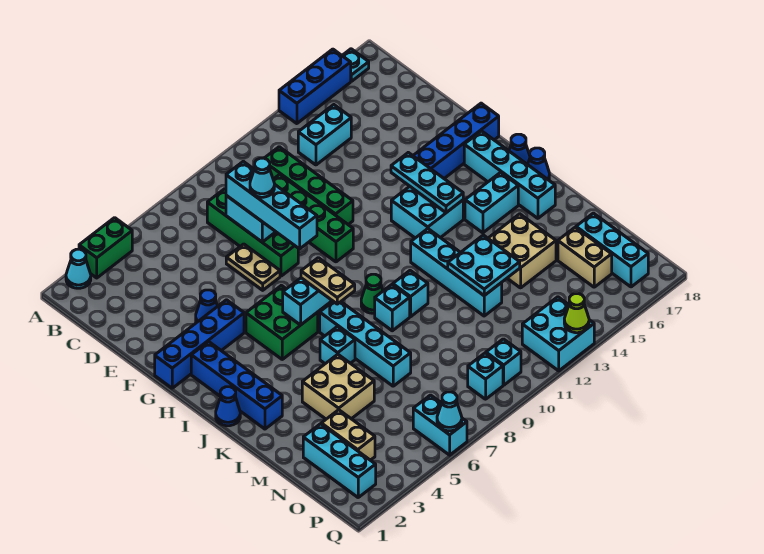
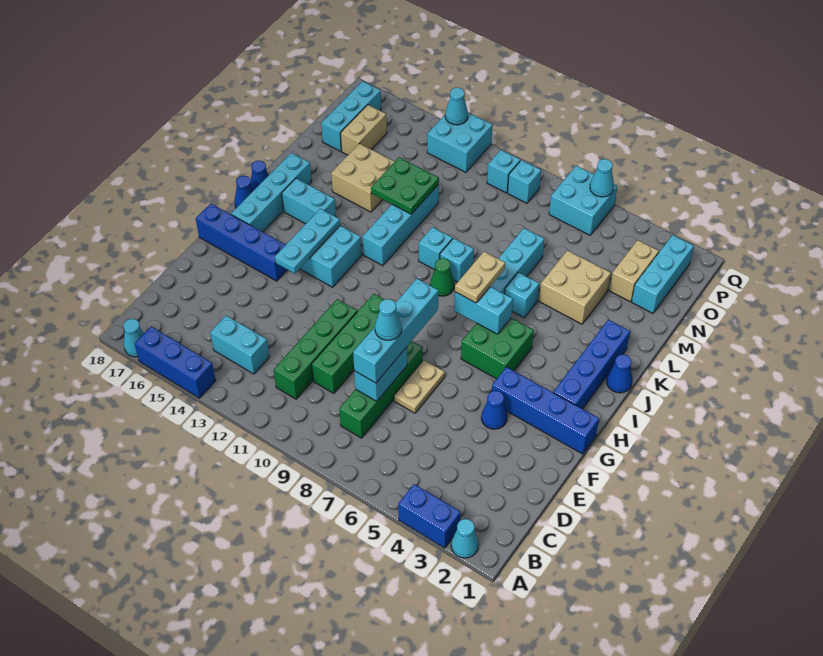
green 1x2 brick [79,218,132,278] -> blue 1x2 brick [398,484,461,548]
cyan 1x1 plate [342,49,369,81] -> cyan 1x1 cone [123,319,144,357]
cyan 2x2 plate [448,235,520,296] -> green 2x2 plate [371,157,439,214]
cyan 1x2 brick [413,395,467,455] -> cyan 2x2 brick [549,166,618,235]
lime 1x1 cone [564,294,589,333] -> cyan 1x1 cone [445,88,468,125]

